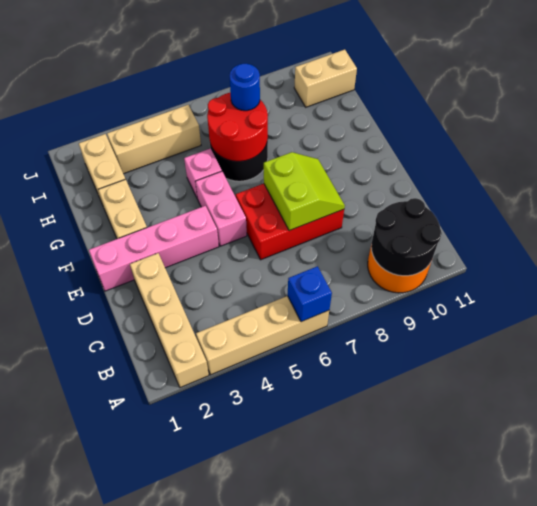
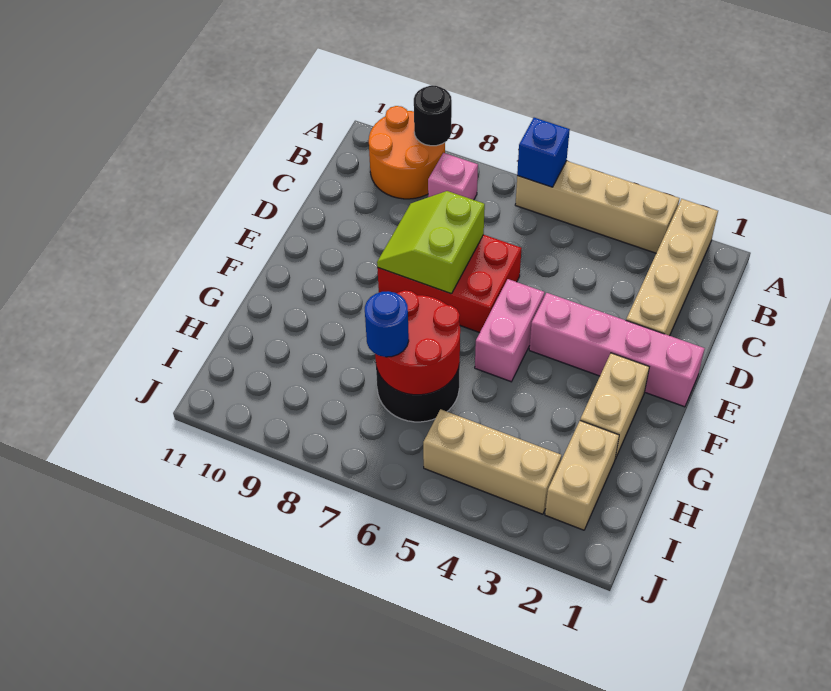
black 2x2 round brick [371,198,442,276] -> black 1x1 round brick [414,85,452,146]
pink 1x1 brick [184,148,222,199] -> pink 1x1 brick moved to [428,153,478,200]
tan 1x2 brick [294,50,357,107] -> none

